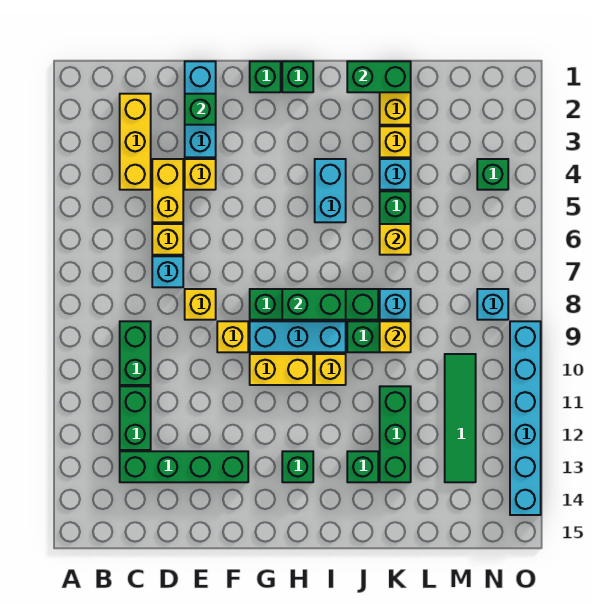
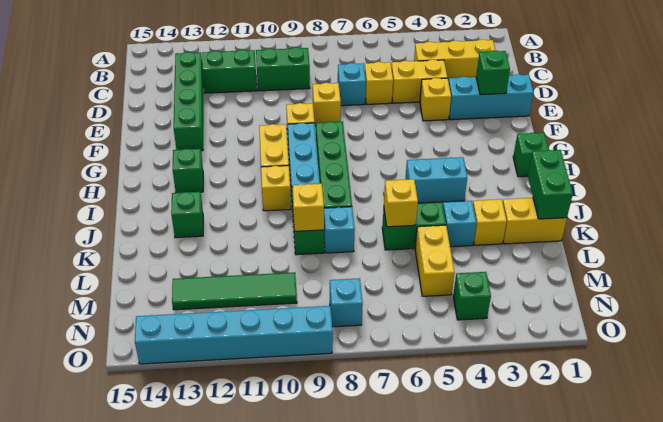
green 1x1 brick [250,61,281,92] -> none
green 1x2 brick [282,289,346,320] -> none
green 1x3 brick [380,386,411,482] -> none
none -> yellow 1x2 brick [415,225,455,296]

